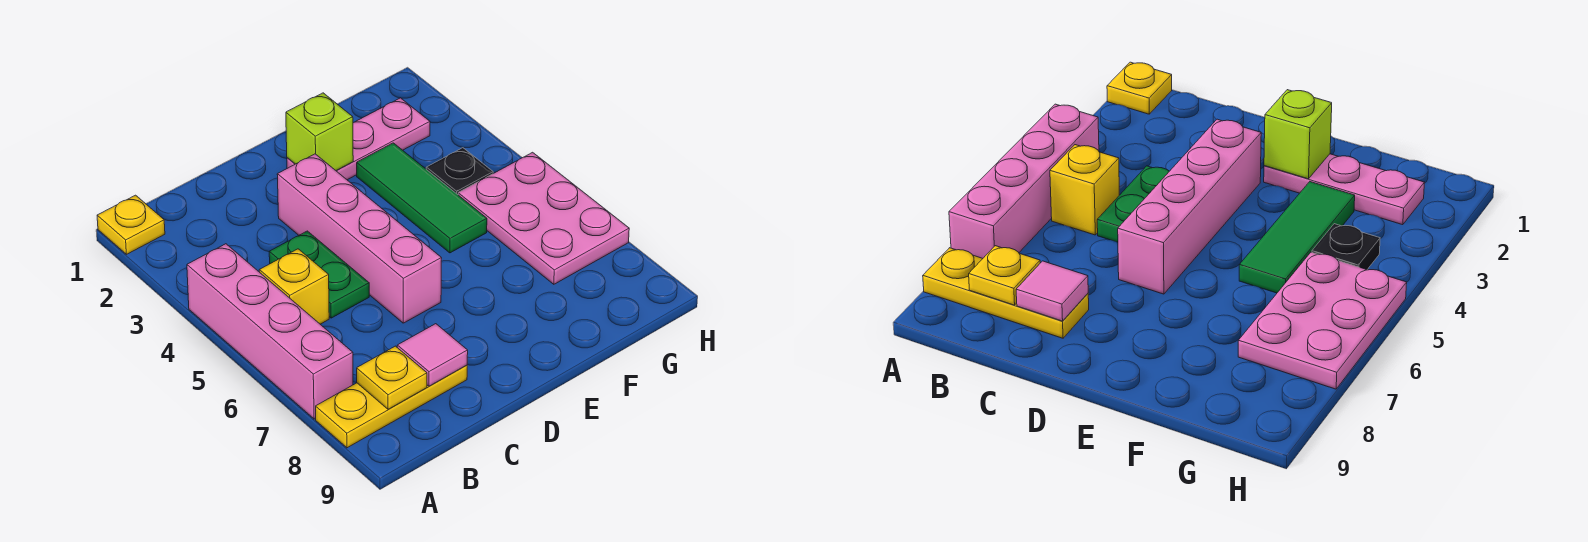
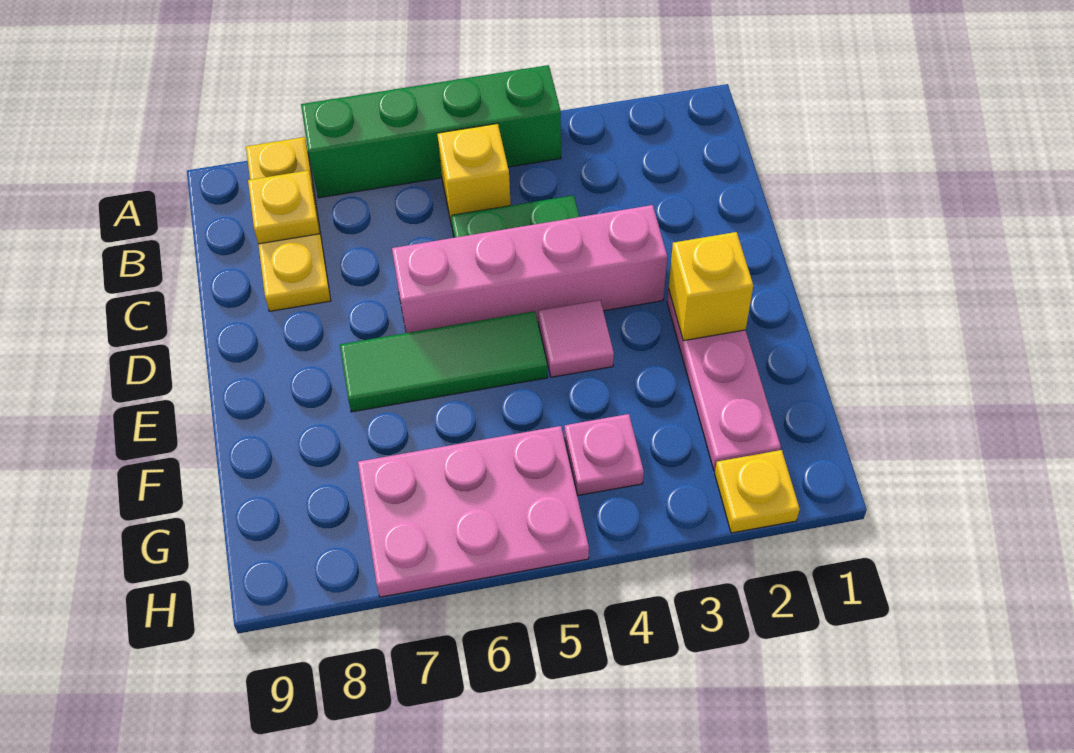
yellow 1x1 plate [97,195,165,254] -> yellow 1x1 plate moved to [715,450,800,533]
pink 1x4 brick [187,244,353,419] -> green 1x4 brick [301,65,561,198]
pink 1x1 tile [397,324,468,386] -> pink 1x1 tile moved to [538,300,614,377]
lime 1x1 brick [286,93,353,170] -> yellow 1x1 brick [669,232,753,341]
green 1x3 tile [357,143,487,253] -> green 1x3 tile moved to [340,311,548,412]
black 1x1 plate [426,148,493,195] -> pink 1x1 plate [565,414,644,495]

